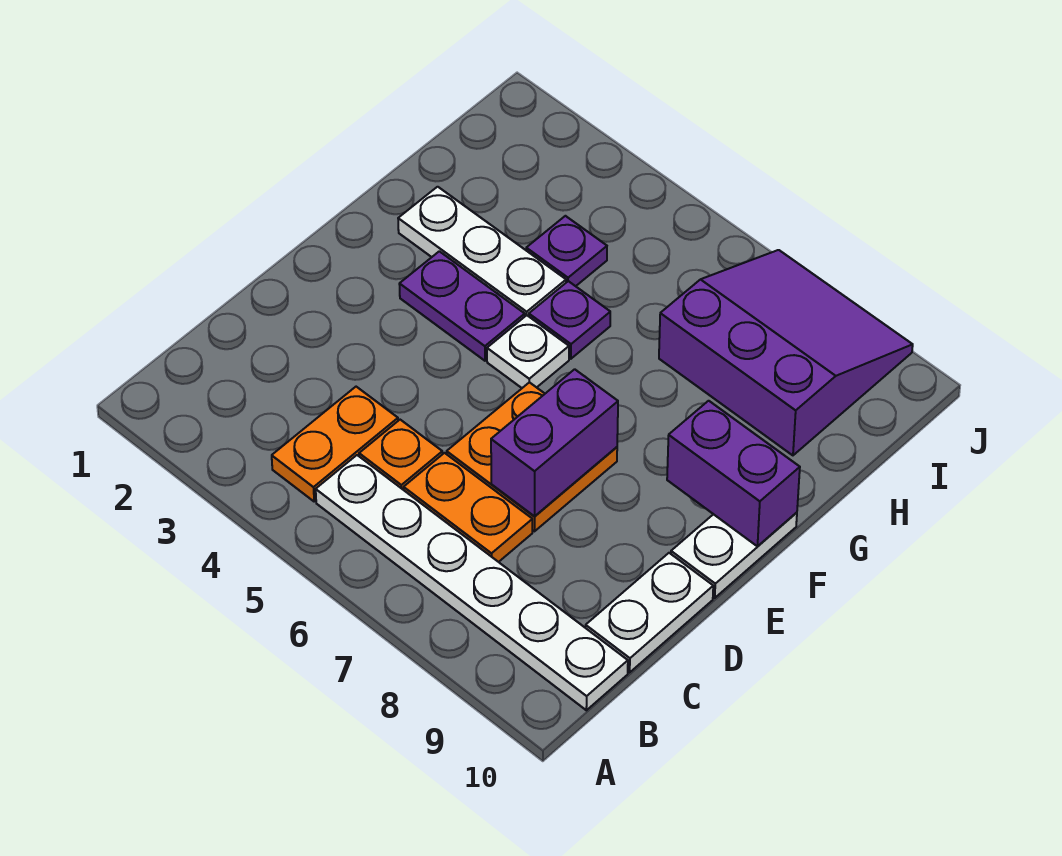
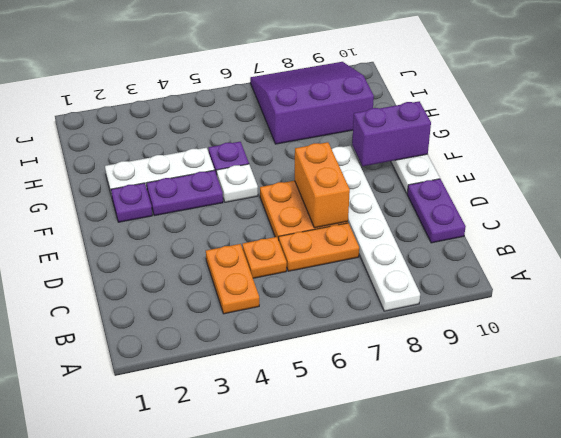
white 1x6 plate [316,455,628,710] -> white 1x6 plate turned to [332,146,420,311]
white 1x2 plate [586,553,713,672] -> purple 1x2 plate [407,179,466,243]
purple 1x2 brick [491,369,618,517] -> orange 1x2 brick [295,142,350,228]
purple 1x1 plate [526,216,607,286] -> purple 1x1 plate moved to [111,183,152,222]

